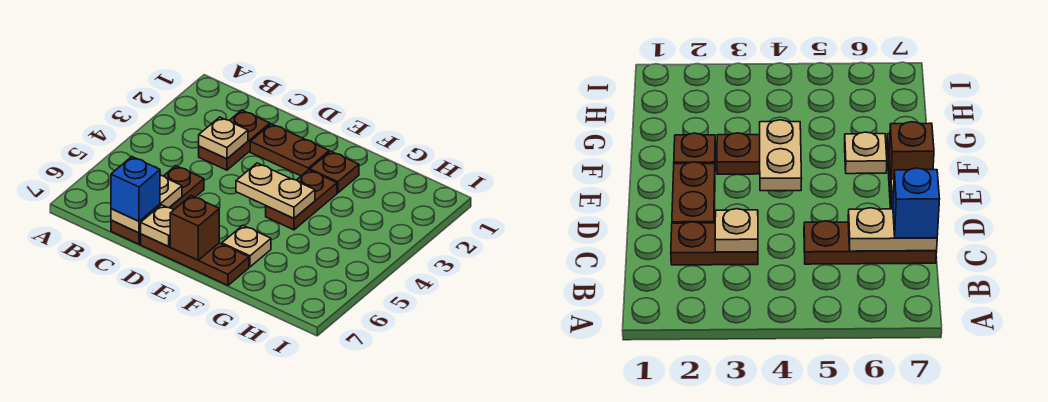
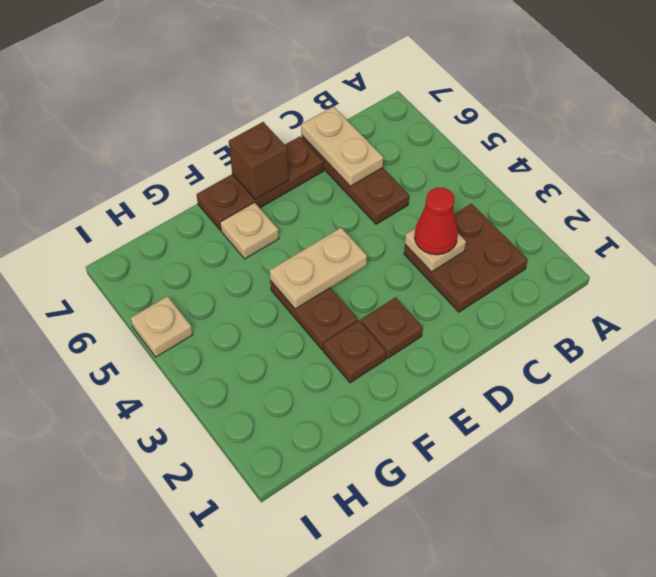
brown 1x2 plate [199,110,270,170] -> brown 2x2 plate [404,204,528,312]
none -> red 1x1 cone [415,187,458,255]
blue 1x1 brick [111,157,160,221] -> none
brown 1x2 plate [250,124,329,176] -> brown 1x1 plate [361,298,423,358]
tan 1x1 plate [141,205,173,247] -> tan 1x1 plate moved to [131,296,193,357]

